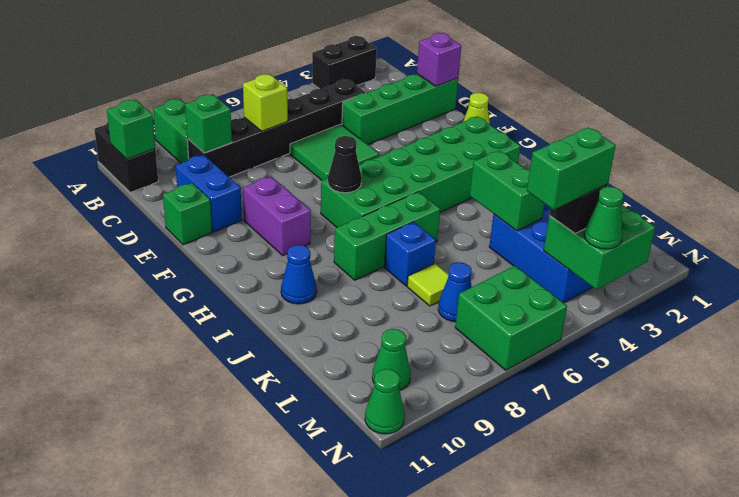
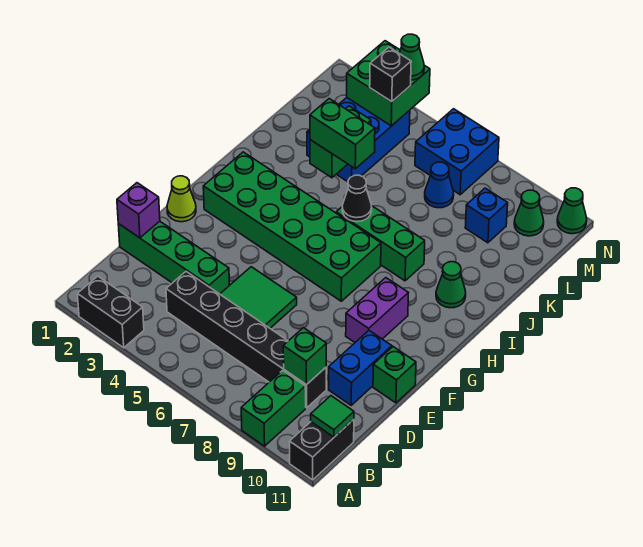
green 1x1 brick [107,100,155,159] -> green 1x1 tile [311,396,354,437]
lime 1x1 brick [243,74,288,131] -> none
black 1x1 cone [328,136,362,193] -> black 1x1 cone moved to [342,175,372,222]
blue 1x1 cone [281,245,317,304] -> green 1x1 cone [436,262,466,308]
blue 1x1 brick [384,222,436,286] -> blue 1x1 brick moved to [465,188,508,243]
lime 1x1 tile [407,264,449,306] -> none
green 1x2 brick [527,127,616,210] -> green 1x2 brick moved to [310,99,375,169]
green 2x2 brick [455,266,567,370] -> blue 2x2 brick [415,109,499,195]

